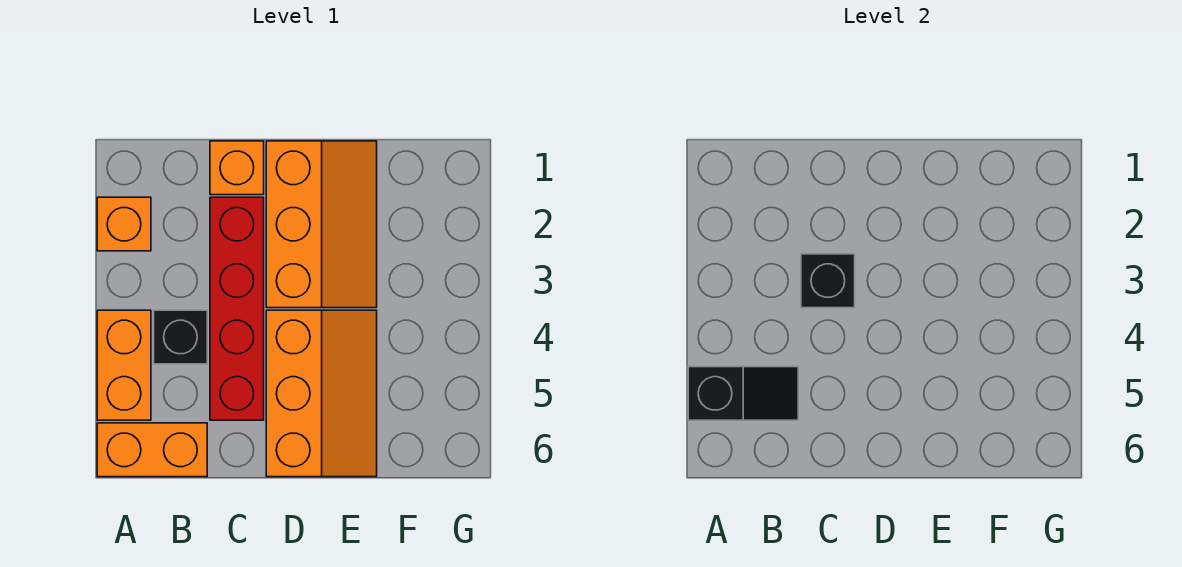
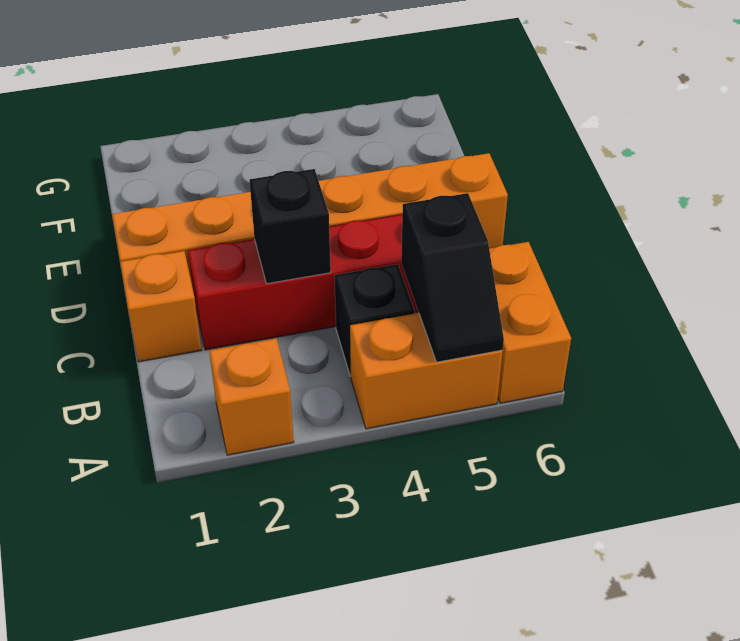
black 1x2 slope [688,367,798,420] -> black 1x2 slope turned to [401,193,504,362]

